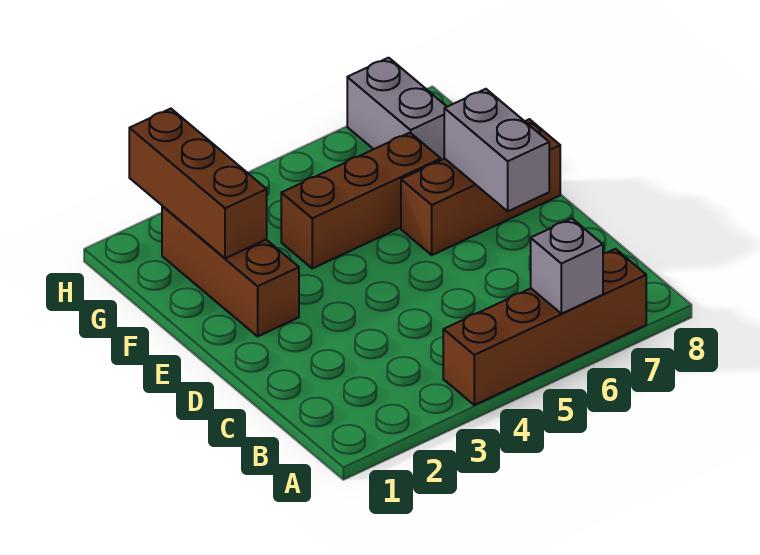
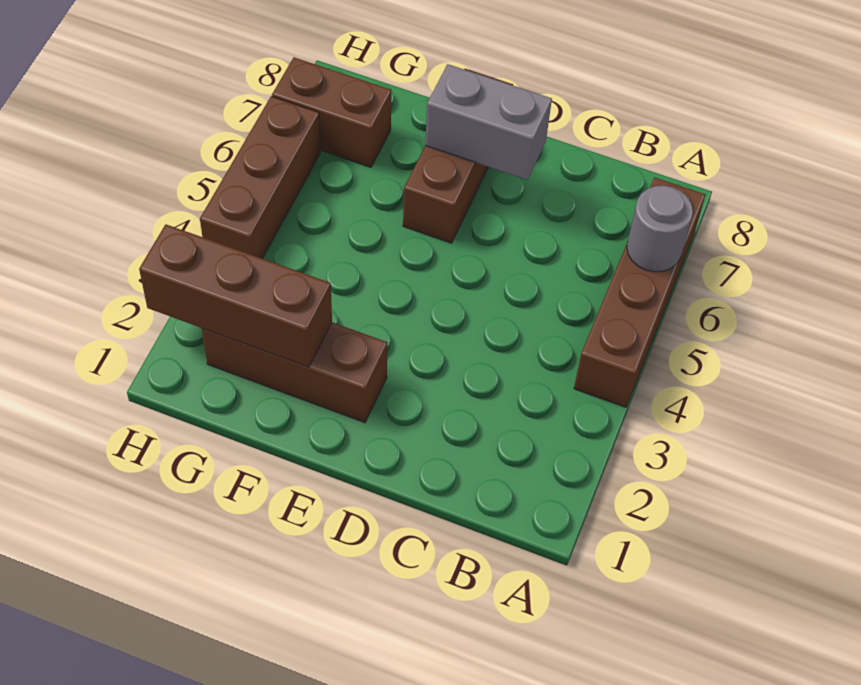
grey 1x1 brick [531,219,603,314] -> grey 1x1 round brick [627,186,693,272]
brown 1x3 brick [281,133,441,268] -> brown 1x3 brick moved to [200,96,321,259]
grey 1x2 brick [347,58,447,160] -> brown 1x2 brick [272,57,391,167]

